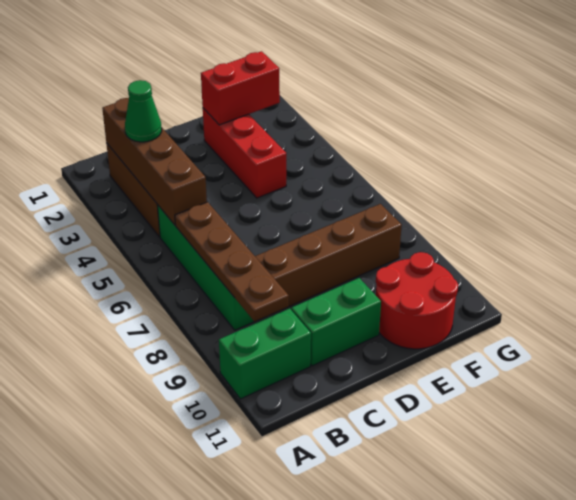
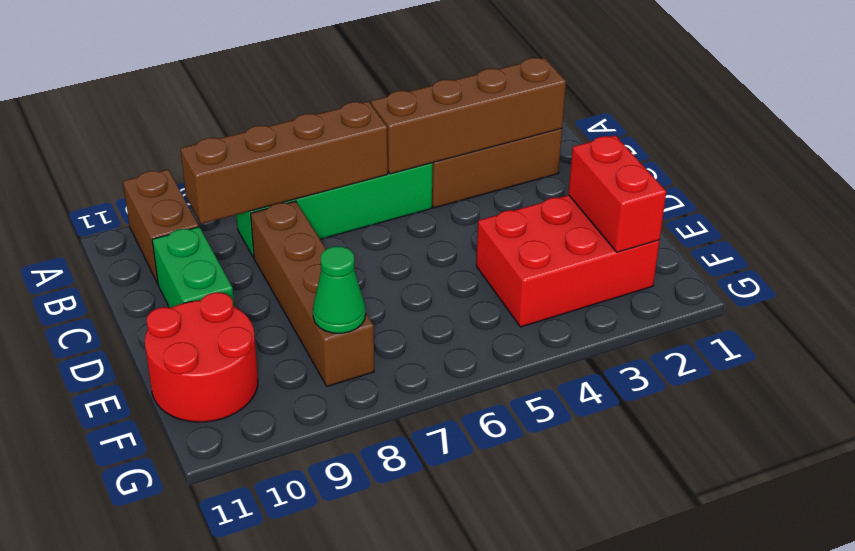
green 1x2 brick [219,308,311,399] -> brown 1x2 brick [123,170,199,283]
green 1x1 cone [125,80,162,142] -> green 1x1 cone moved to [313,246,365,333]
brown 1x4 plate [175,202,289,322] -> brown 1x4 brick [181,101,388,224]
red 1x3 brick [203,108,286,198] -> red 2x3 brick [476,195,660,327]

